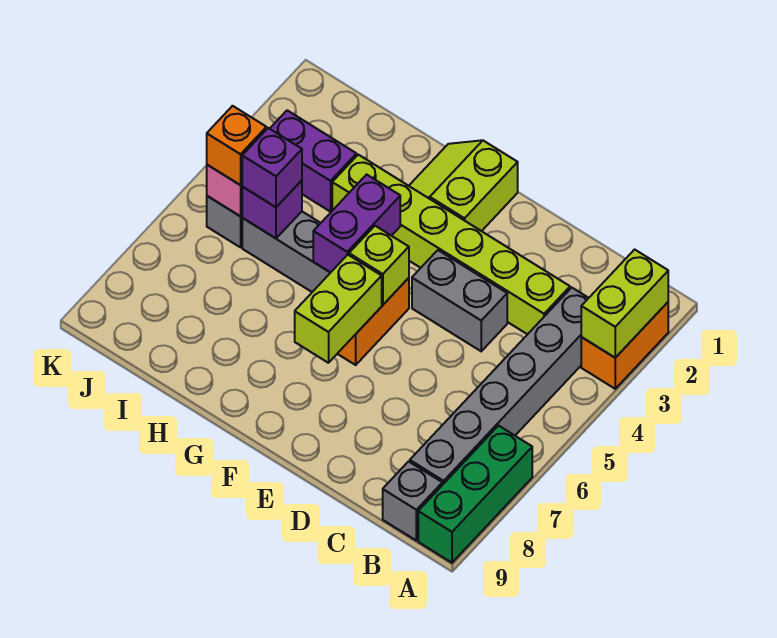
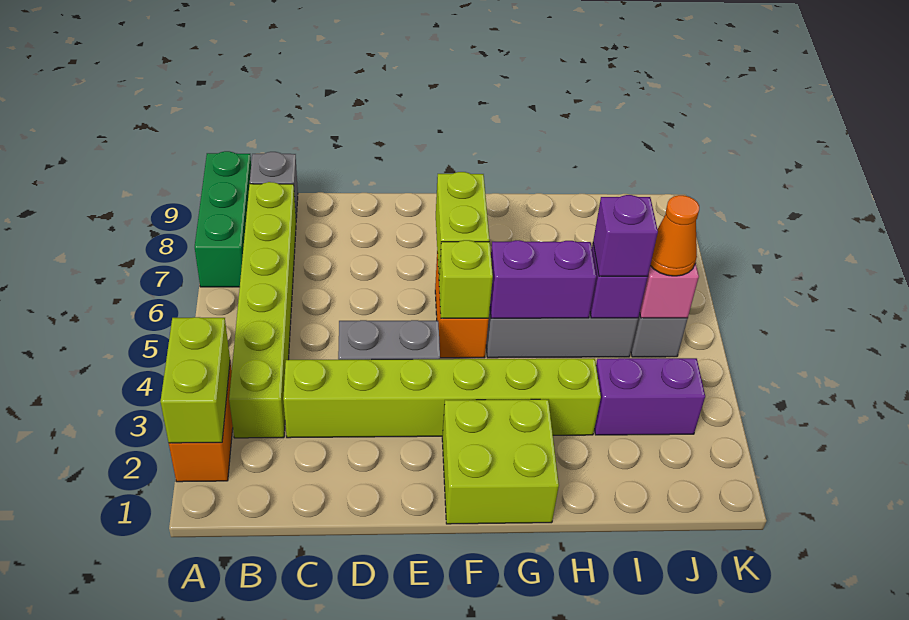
grey 1x6 brick [410,288,588,485] -> lime 1x6 brick [229,182,296,438]
lime 2x2 slope [409,140,518,231] -> lime 2x2 brick [442,399,559,524]
purple 1x2 brick [313,175,400,273] -> purple 1x2 brick turned to [490,240,596,318]
orange 1x1 brick [207,106,266,185] -> orange 1x1 cone [650,195,699,276]

